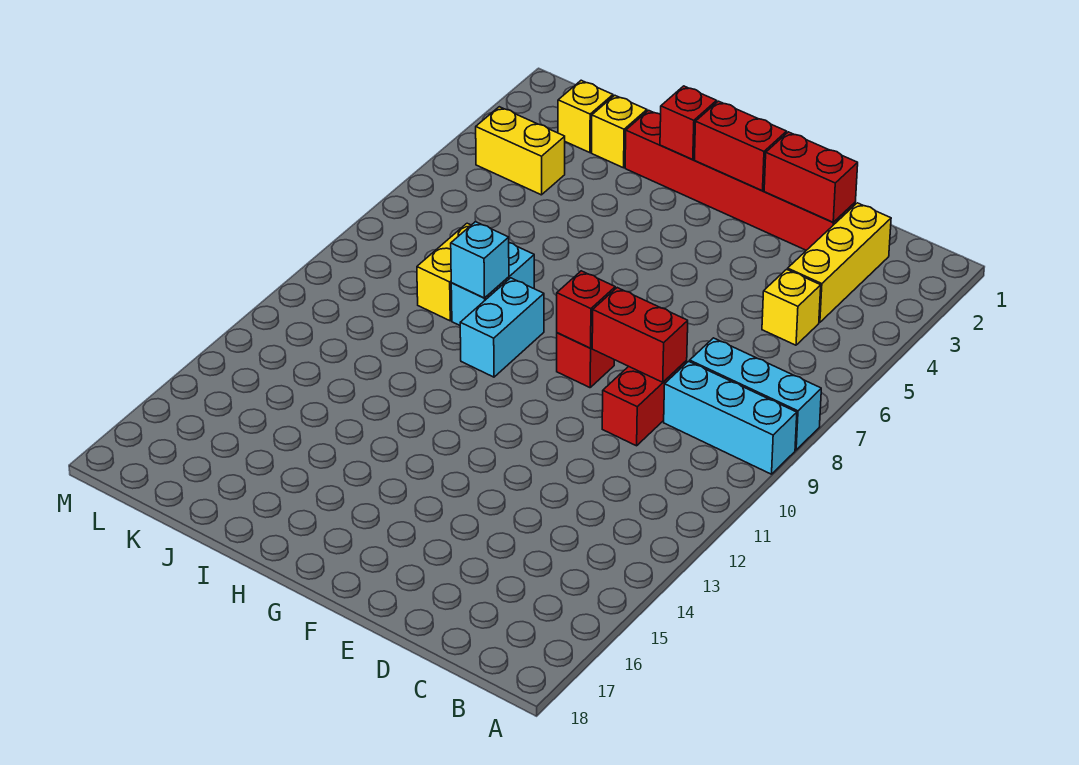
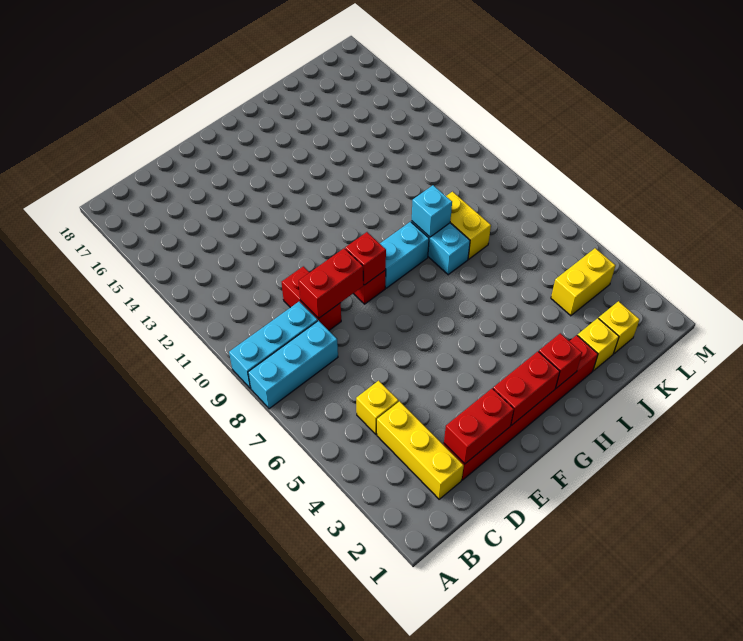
cyan 1x2 brick [460,278,544,377] -> cyan 1x2 brick turned to [380,222,429,288]

